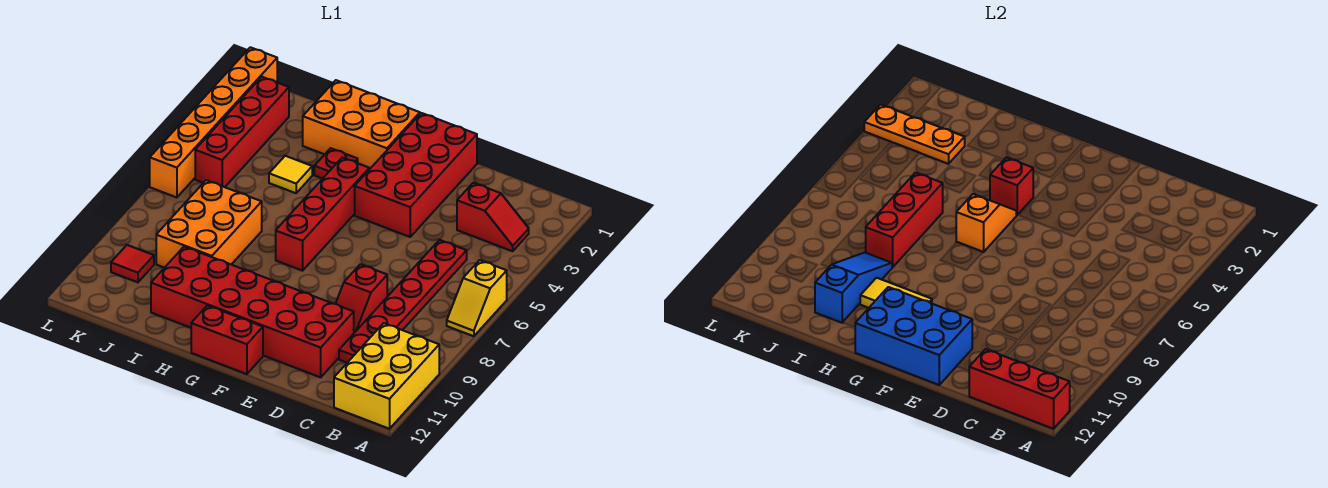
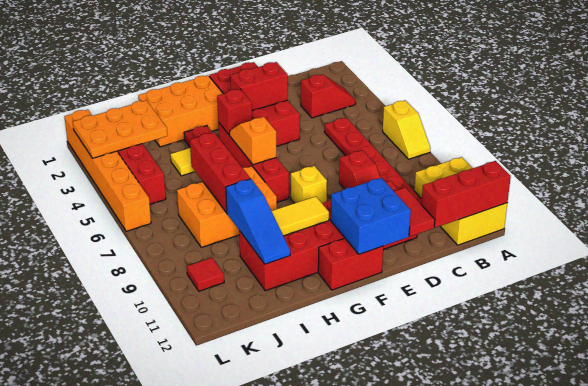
none -> red 1x2 tile [394,188,435,236]
none -> red 1x2 brick [230,62,288,111]
blue 2x3 brick [855,287,972,385] -> blue 2x2 brick [331,178,411,254]
none -> yellow 1x1 brick [291,166,327,203]
orange 2x3 brick [156,180,262,268] -> orange 2x3 brick turned to [177,166,277,247]
blue 1x3 slope [815,253,892,323] -> blue 1x3 slope turned to [226,179,290,264]
orange 1x3 plate [864,105,965,164] -> orange 2x3 plate [73,101,167,158]

